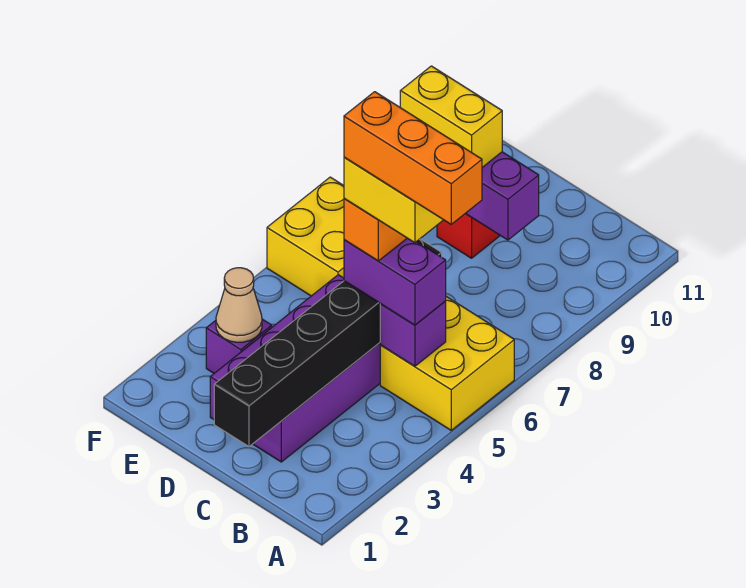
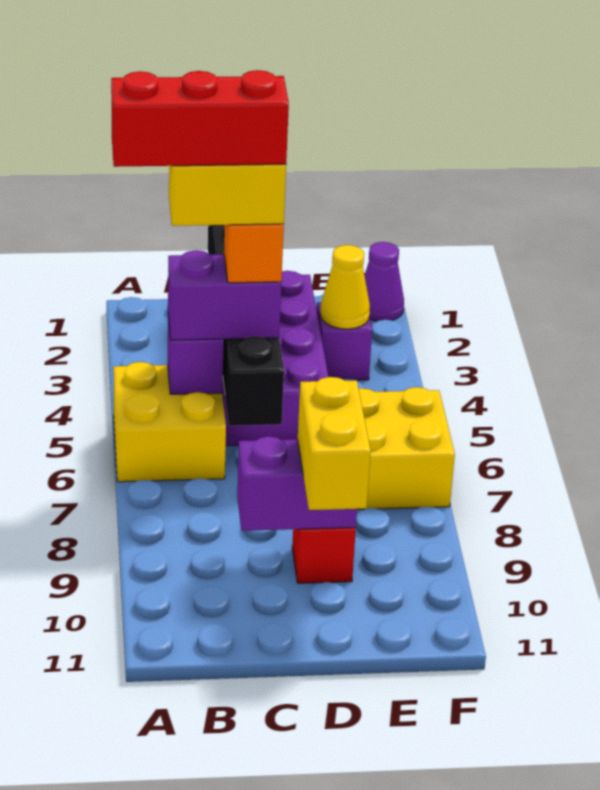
orange 1x3 brick [344,92,482,224] -> red 1x3 brick [111,70,289,167]
yellow 1x2 brick [400,66,502,167] -> yellow 1x2 brick turned to [298,377,371,510]
tan 1x1 cone [216,268,262,342] -> yellow 1x1 cone [320,245,370,329]
none -> purple 1x1 cone [364,242,404,321]

